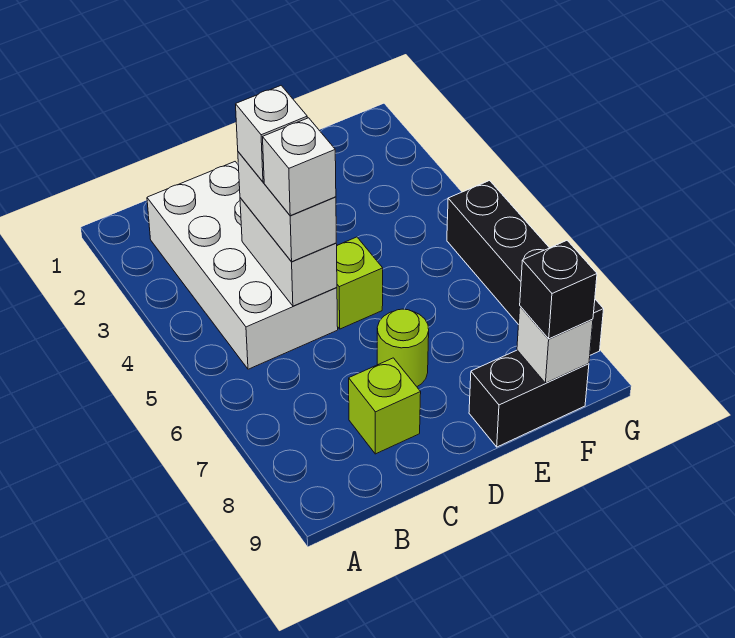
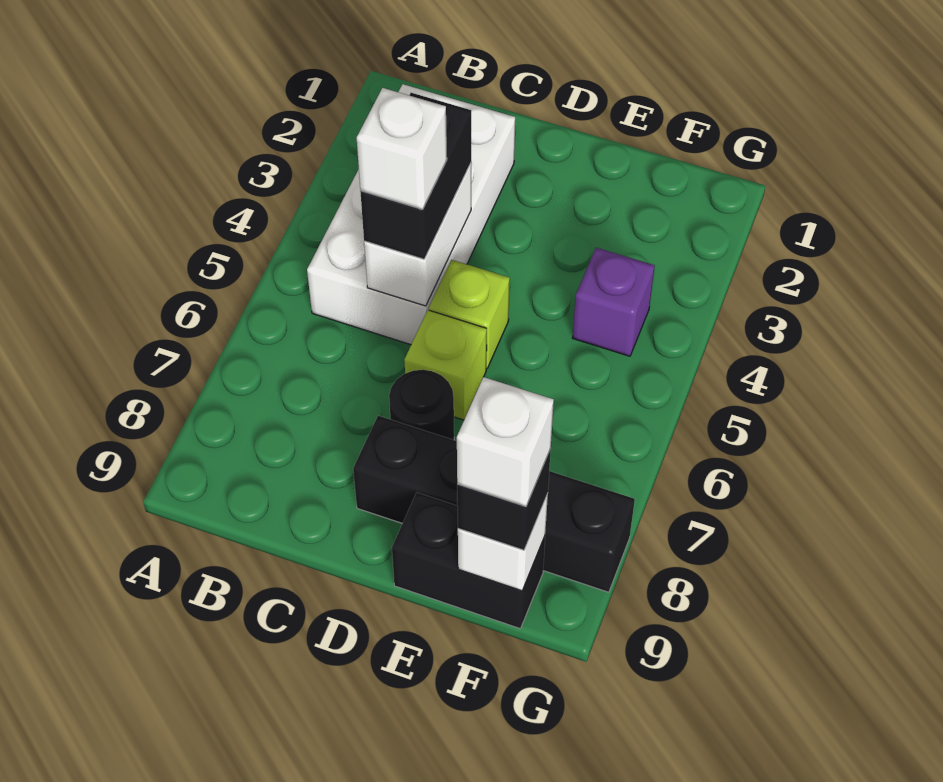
white 1x2 brick [238,152,336,262] -> black 1x2 brick [360,93,471,259]
white 1x1 brick [236,86,307,182] -> white 1x1 brick moved to [457,377,554,506]
lime 1x1 brick [349,358,421,454] -> lime 1x1 brick moved to [404,310,487,420]
lime 1x1 round brick [377,309,429,387] -> black 1x1 round brick [389,370,454,440]
none -> purple 1x1 brick [572,248,655,356]
black 1x4 brick [447,181,604,355] -> black 1x4 brick turned to [353,416,635,592]

